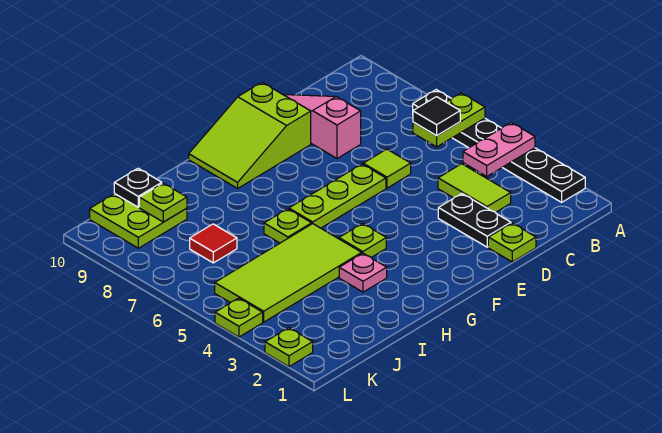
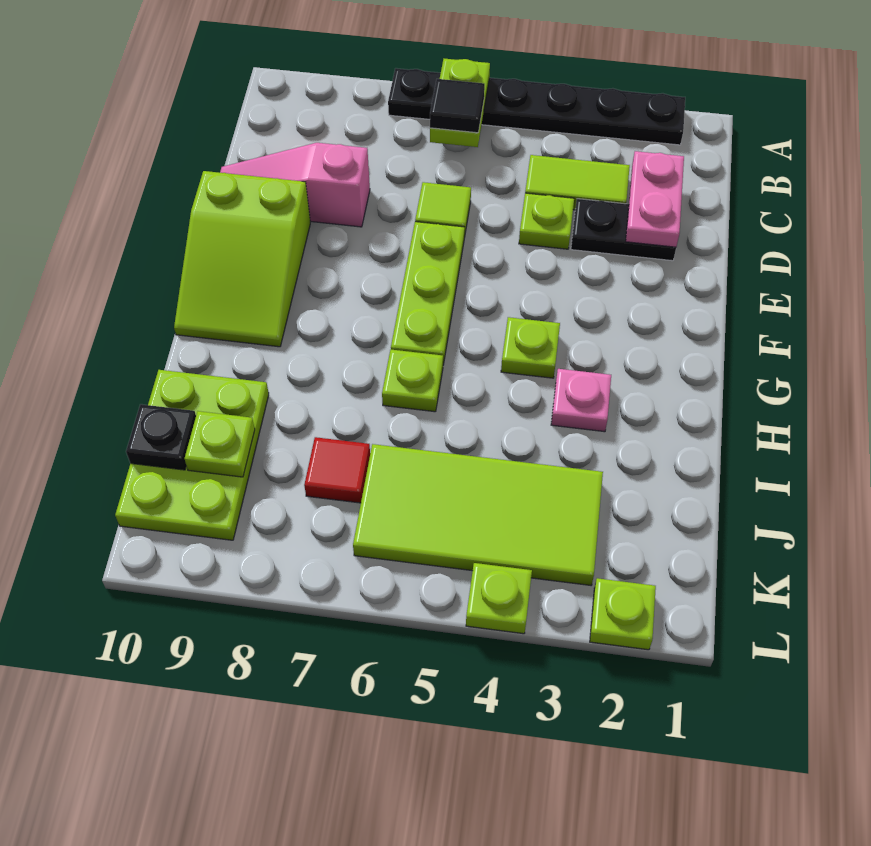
pink 1x2 plate [463,123,535,176] -> pink 1x2 plate moved to [626,151,684,247]
lime 1x1 plate [488,223,536,262] -> lime 1x1 plate moved to [519,193,574,249]
lime 2x4 tile [215,224,362,322] -> lime 2x4 tile turned to [353,444,603,585]
lime 2x2 plate [90,194,187,248] -> lime 2x3 plate [115,370,269,540]

